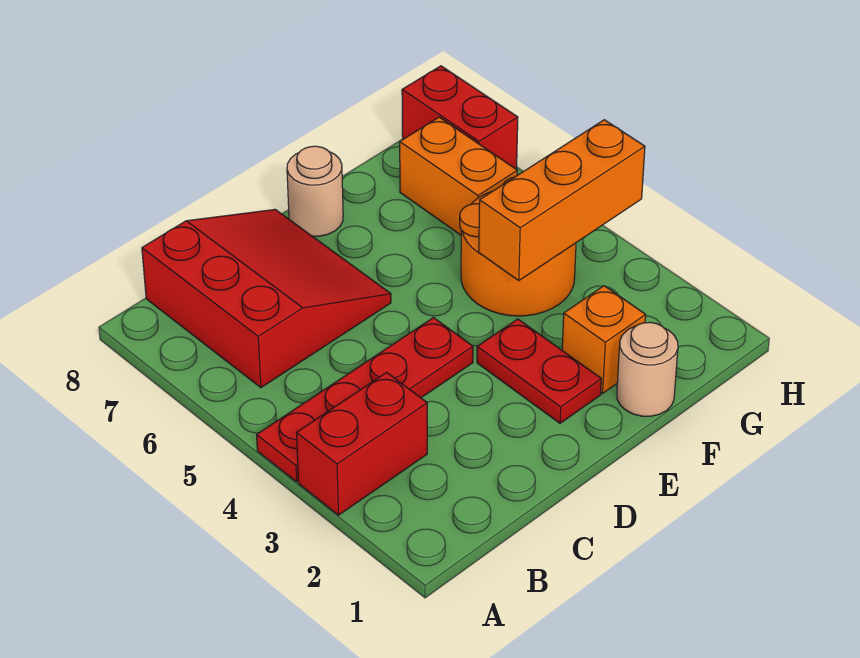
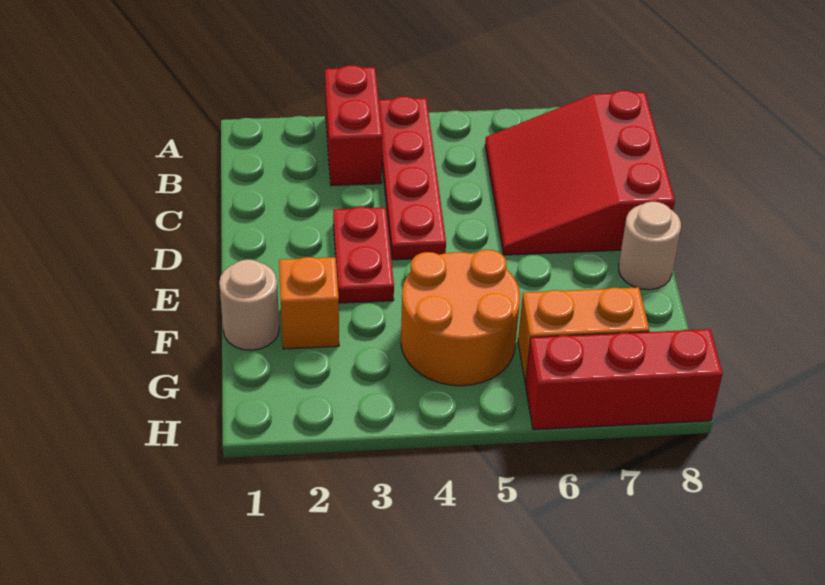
red 3x3 slope [142,209,391,388] -> red 3x3 slope turned to [485,90,675,255]
red 1x2 plate [477,319,601,423] -> red 1x2 plate turned to [333,207,394,303]
orange 1x3 brick [479,120,645,280] -> none
red 1x2 brick [402,66,518,169] -> red 1x3 brick [525,329,723,430]

